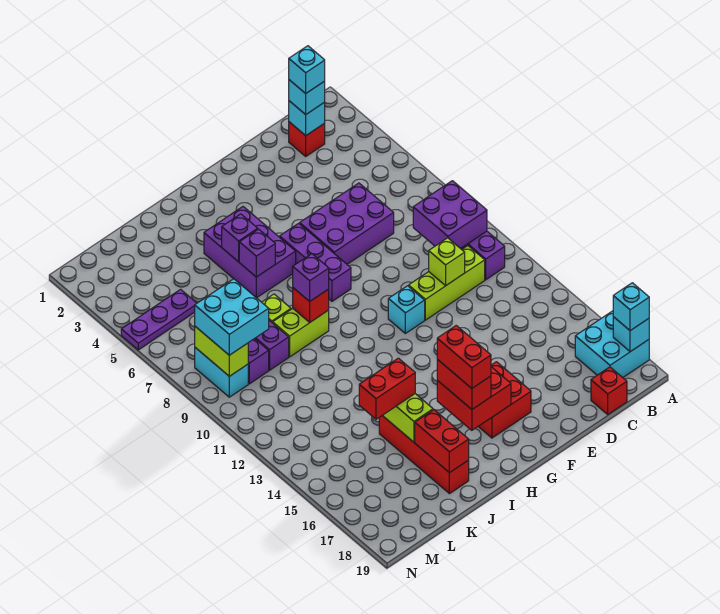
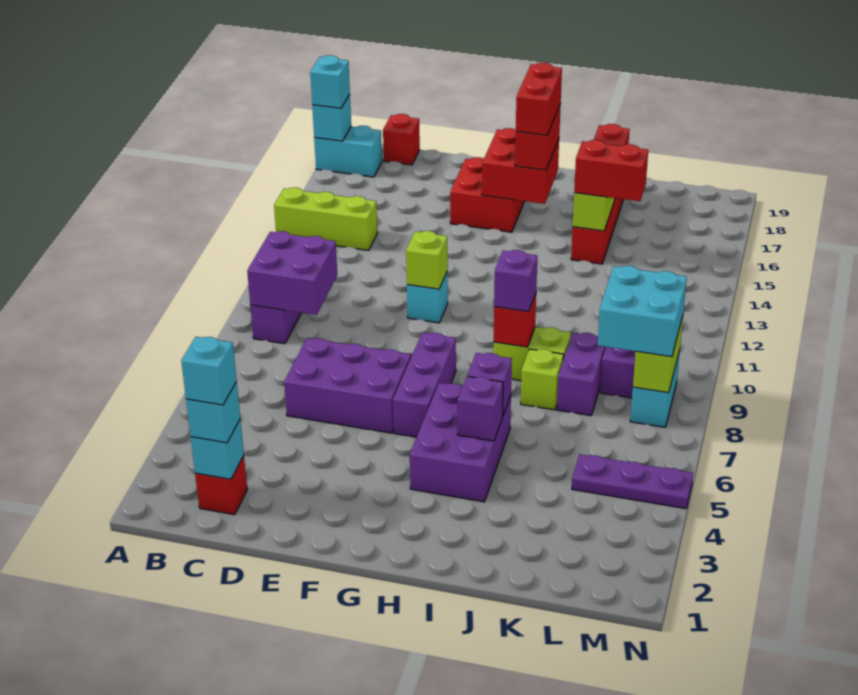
cyan 2x2 brick [575,311,649,378] -> cyan 1x2 brick [314,126,382,177]
lime 1x3 brick [409,246,485,320] -> lime 1x3 brick moved to [274,187,377,250]
lime 1x1 brick [429,238,465,286] -> lime 1x1 brick moved to [406,231,448,289]

